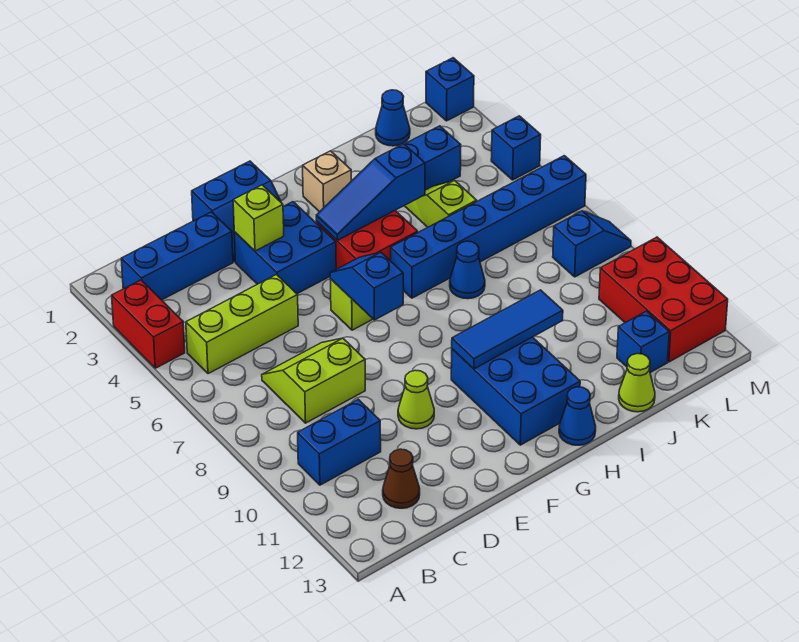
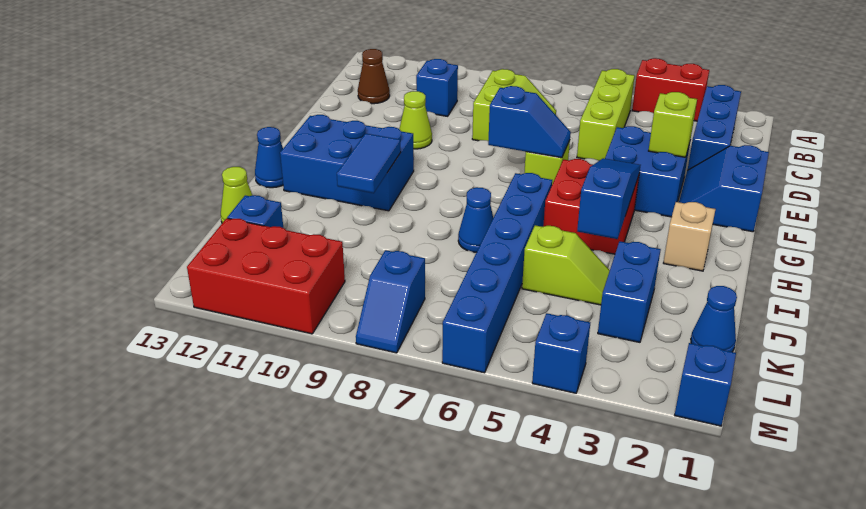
blue 1x2 brick [298,399,381,485] -> blue 1x1 brick [416,59,458,116]
blue 1x3 tile [452,290,563,369] -> blue 1x2 tile [337,133,401,193]

